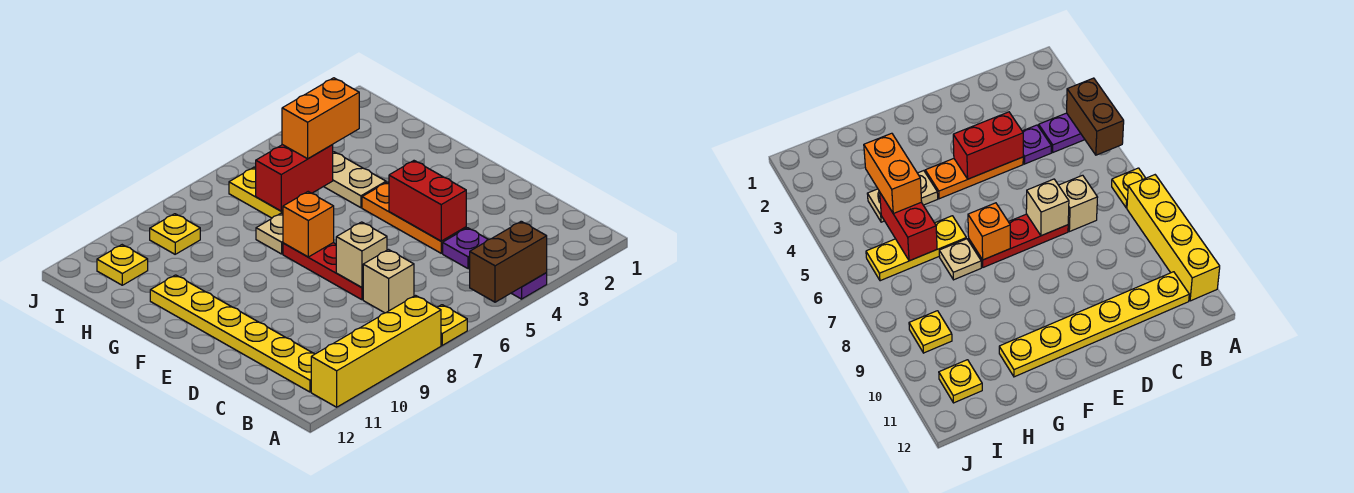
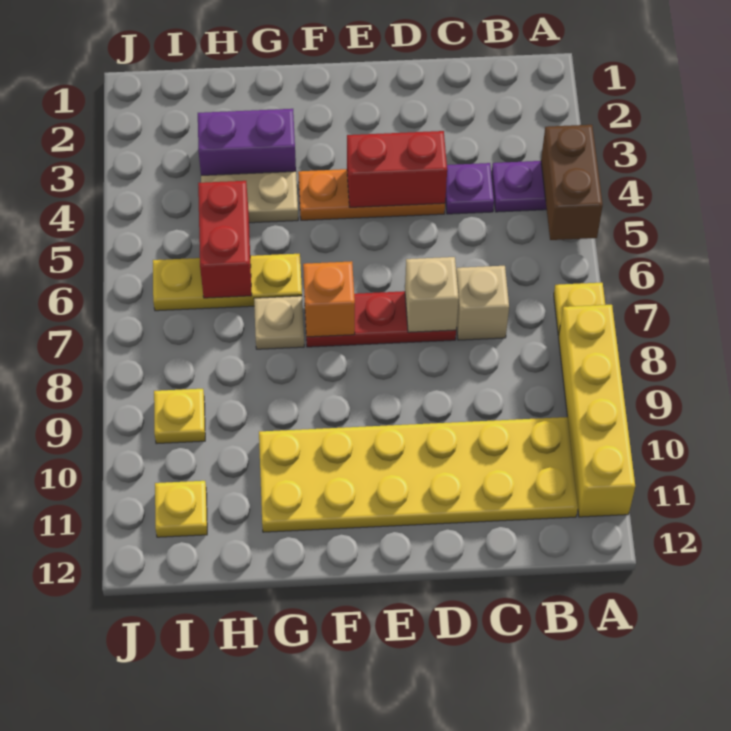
yellow 1x6 plate [150,275,315,392] -> yellow 2x6 plate [259,417,578,532]
none -> purple 1x2 brick [198,109,296,175]
orange 1x2 brick [282,78,359,159] -> none

